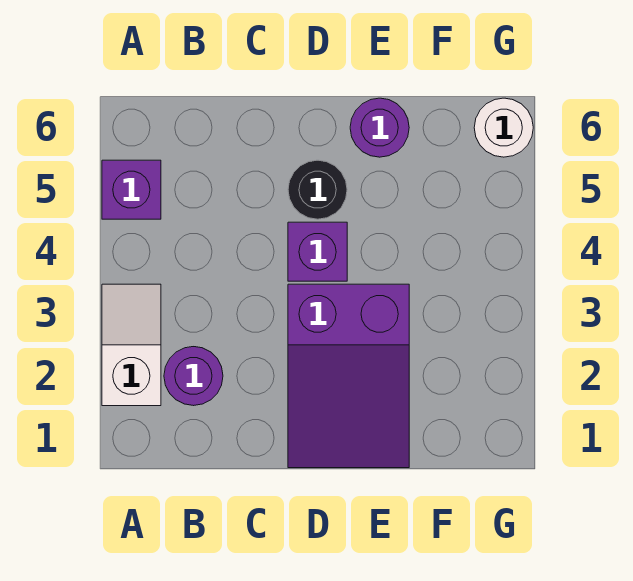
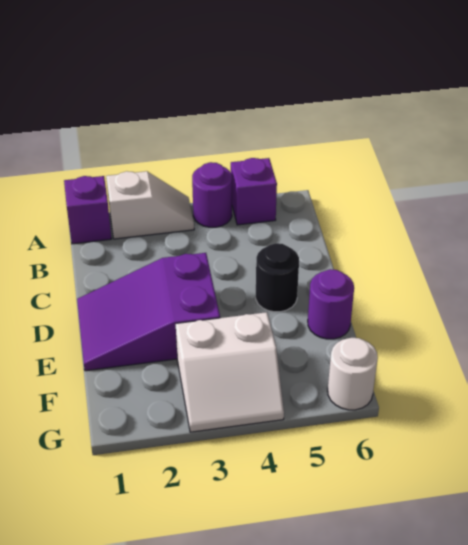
purple 1x1 round brick [164,347,223,406] -> purple 1x1 round brick moved to [192,162,232,227]
purple 1x1 brick [288,222,347,281] -> purple 1x1 brick moved to [64,176,112,244]
none -> white 2x2 slope [176,312,284,432]

